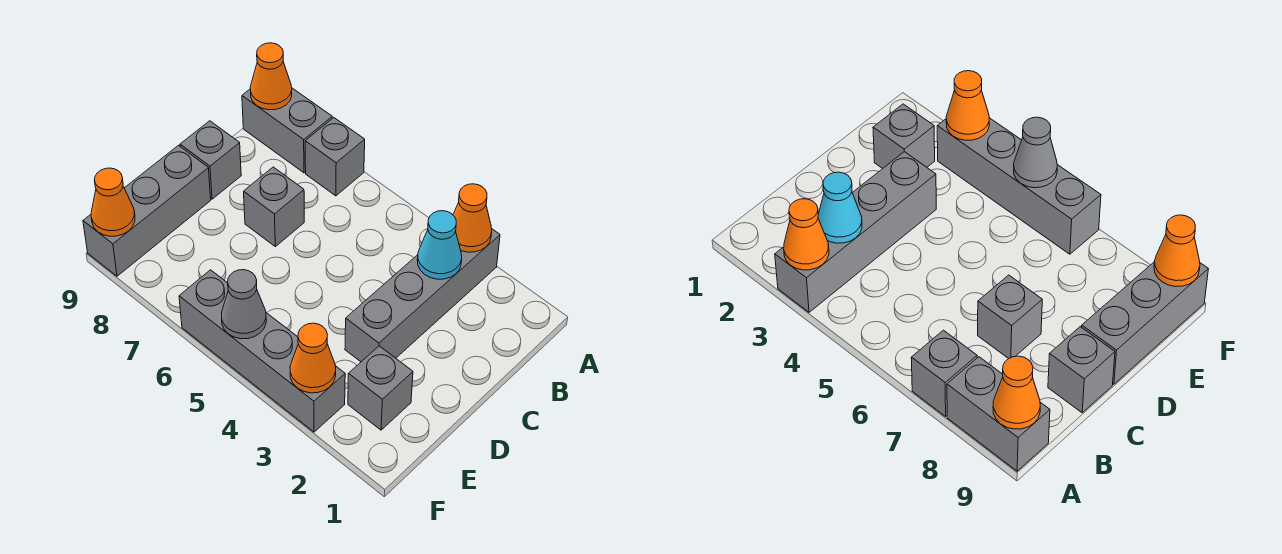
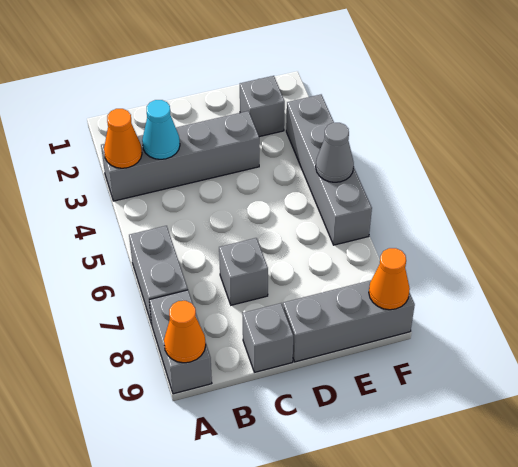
grey 1x1 brick [305,118,365,196] -> grey 1x2 brick [129,226,188,324]
orange 1x1 cone [290,323,336,393] -> none

